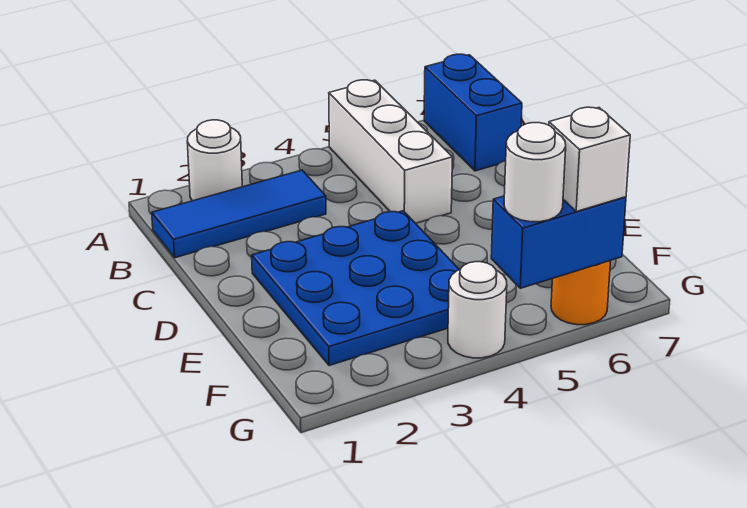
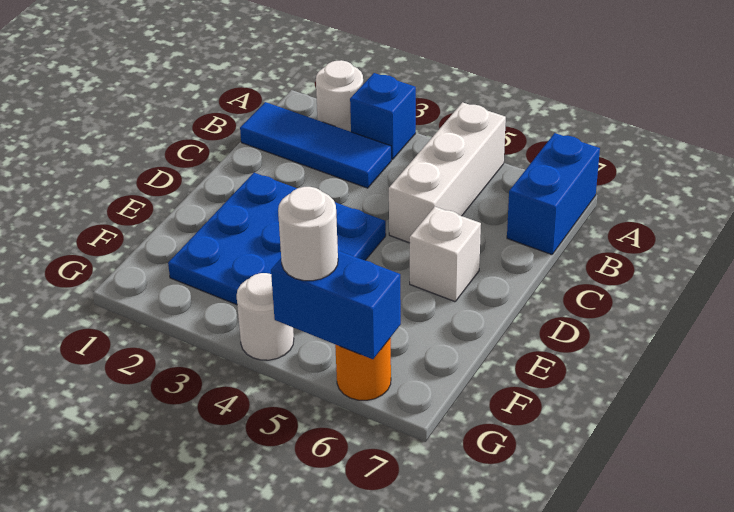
none -> blue 1x1 brick [350,73,416,160]
white 1x1 brick [549,107,630,211] -> white 1x1 brick moved to [410,207,481,302]

